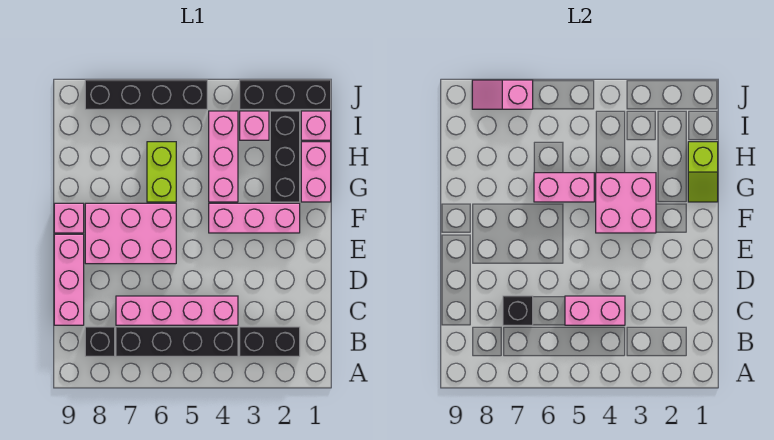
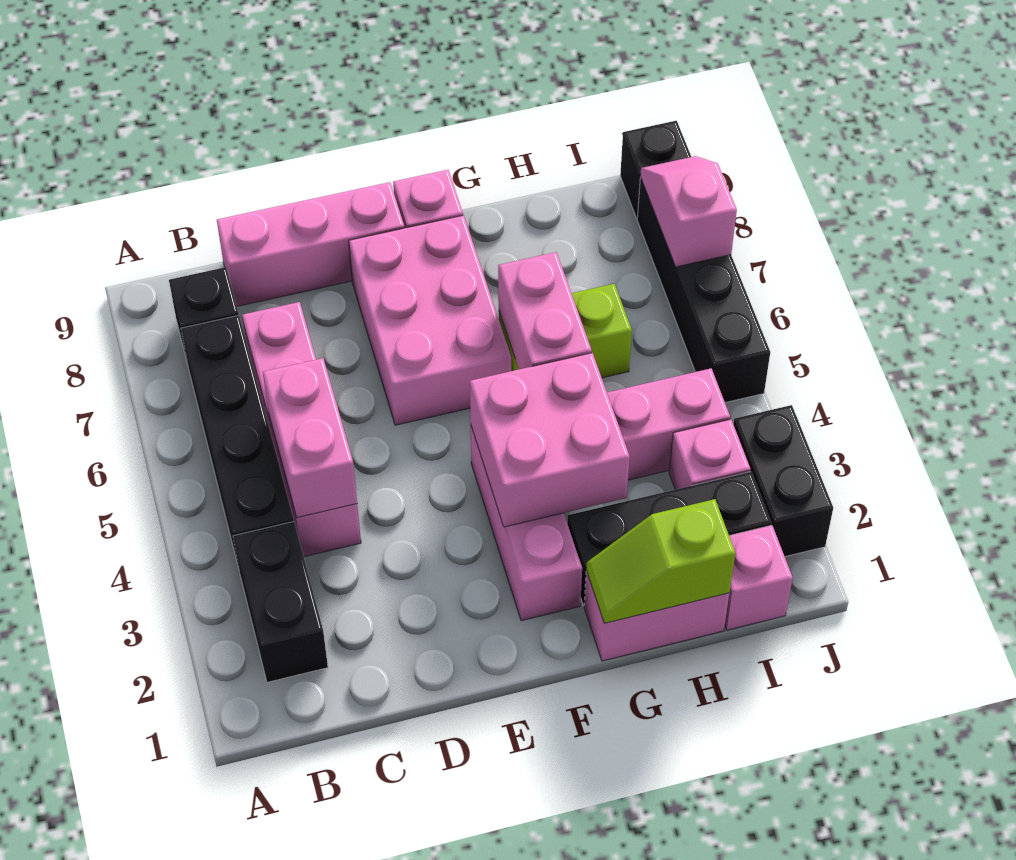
black 1x1 brick [503,296,533,325] -> black 1x1 brick moved to [620,121,691,218]
black 1x3 brick [240,80,331,109] -> black 1x2 brick [733,405,833,557]

